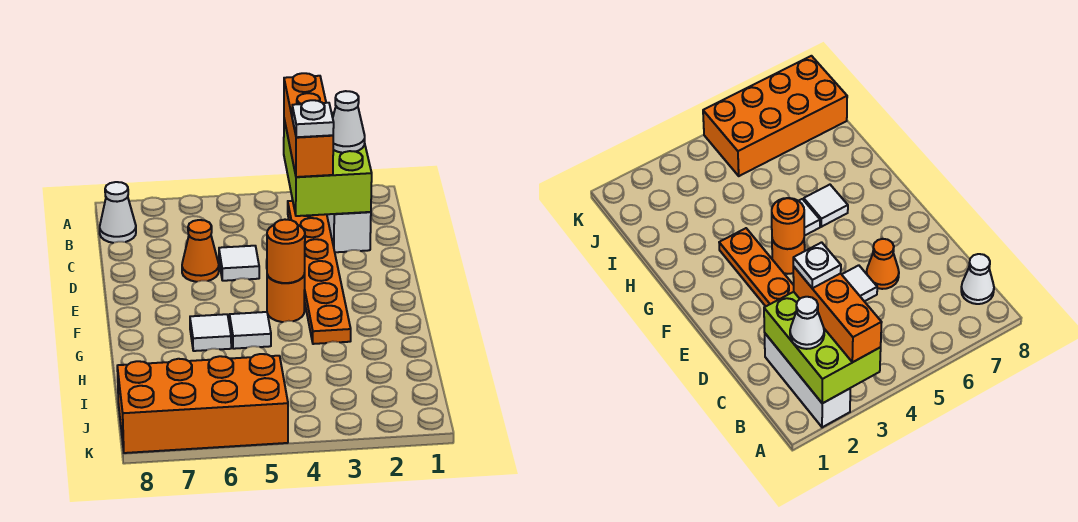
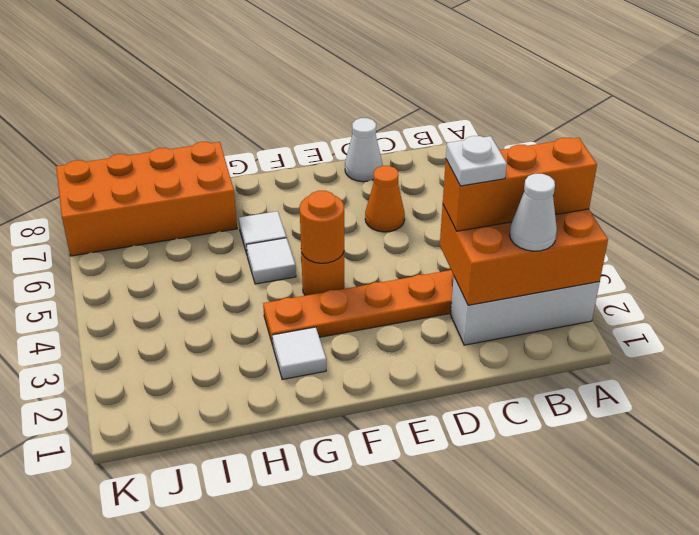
lime 2x3 brick [284,113,372,216] -> orange 2x3 brick [440,205,608,305]
white 1x1 cone [100,182,136,243] -> white 1x1 cone moved to [345,118,383,182]
white 1x1 tile [219,246,259,281] -> white 1x1 tile moved to [272,327,326,379]
orange 2x4 brick [117,354,288,453] -> orange 2x4 brick turned to [56,142,237,256]

